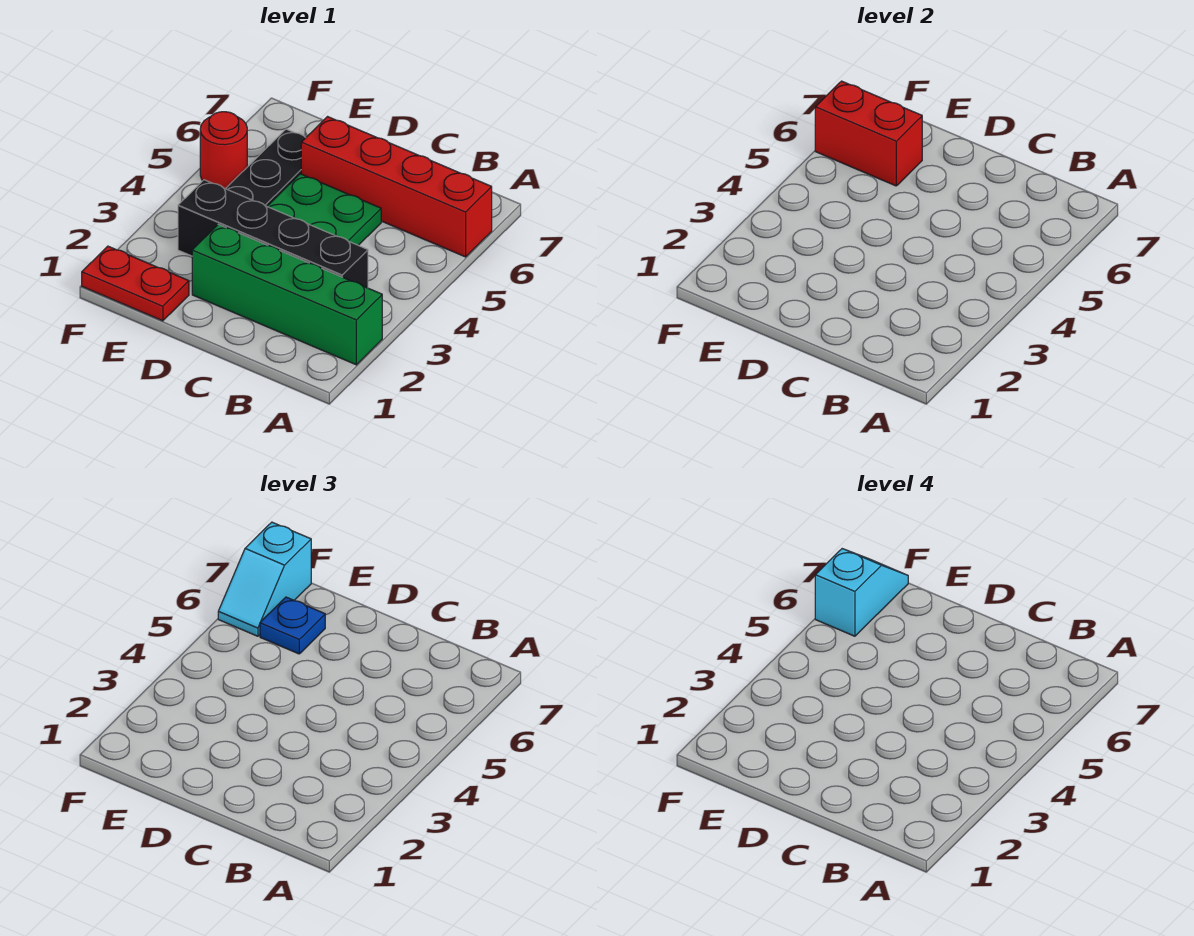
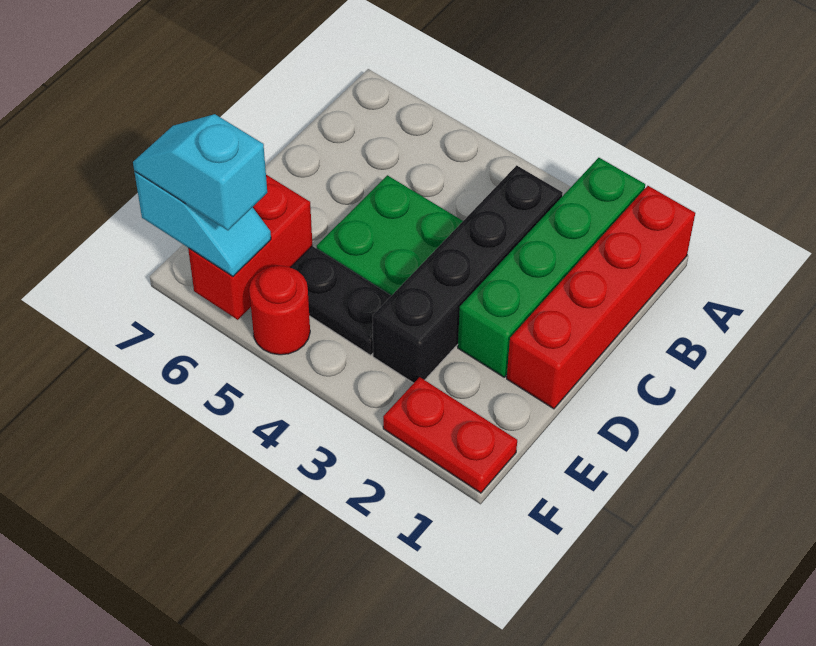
red 1x4 brick [301,117,492,257] -> red 1x4 brick moved to [507,186,695,409]
red 1x2 plate [82,246,189,321] -> red 1x2 plate turned to [383,377,517,493]
blue 1x1 plate [260,597,325,654] -> none

